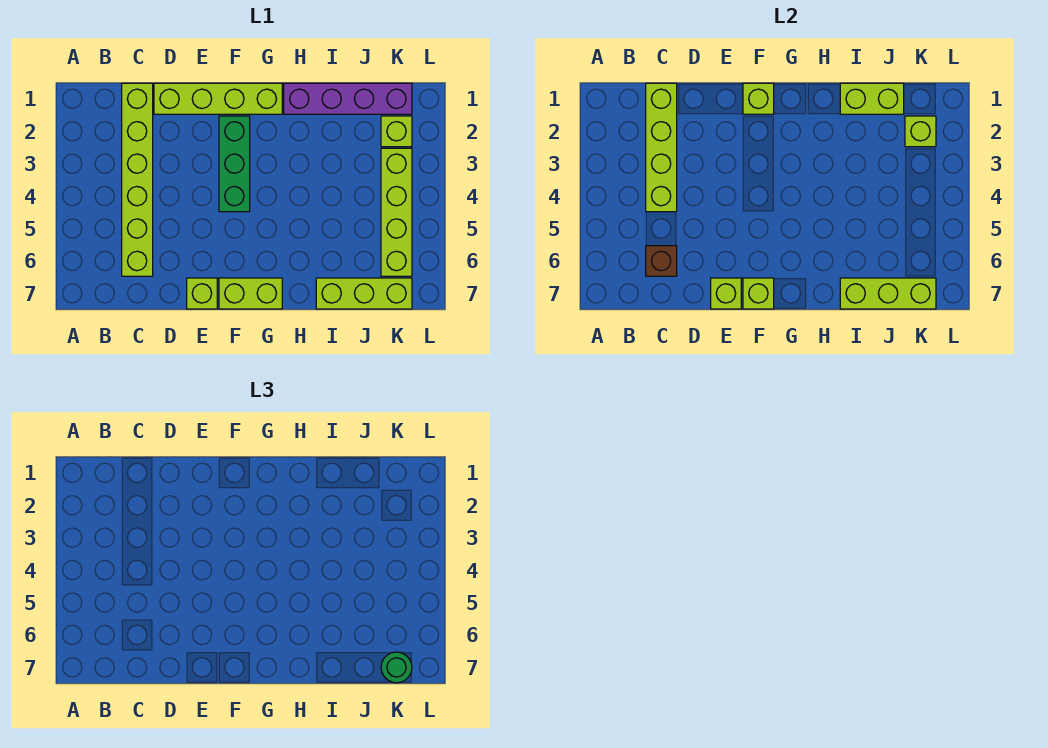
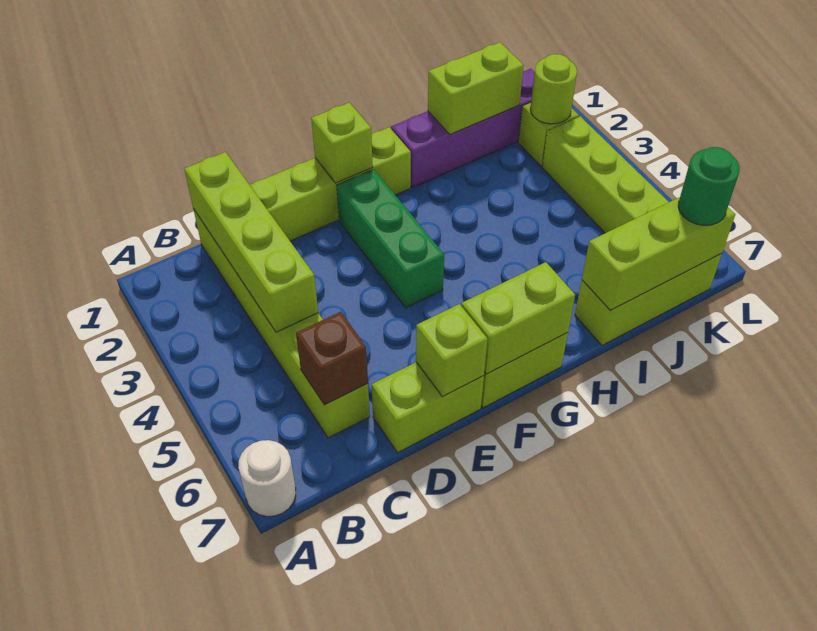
none -> white 1x1 round brick [238,440,296,517]
lime 1x1 brick [187,278,217,309] -> lime 1x2 brick [372,362,484,453]
lime 1x1 brick [743,278,774,309] -> lime 1x2 brick [461,262,575,374]
lime 1x1 brick [905,116,936,147] -> lime 1x1 round brick [530,54,577,124]

